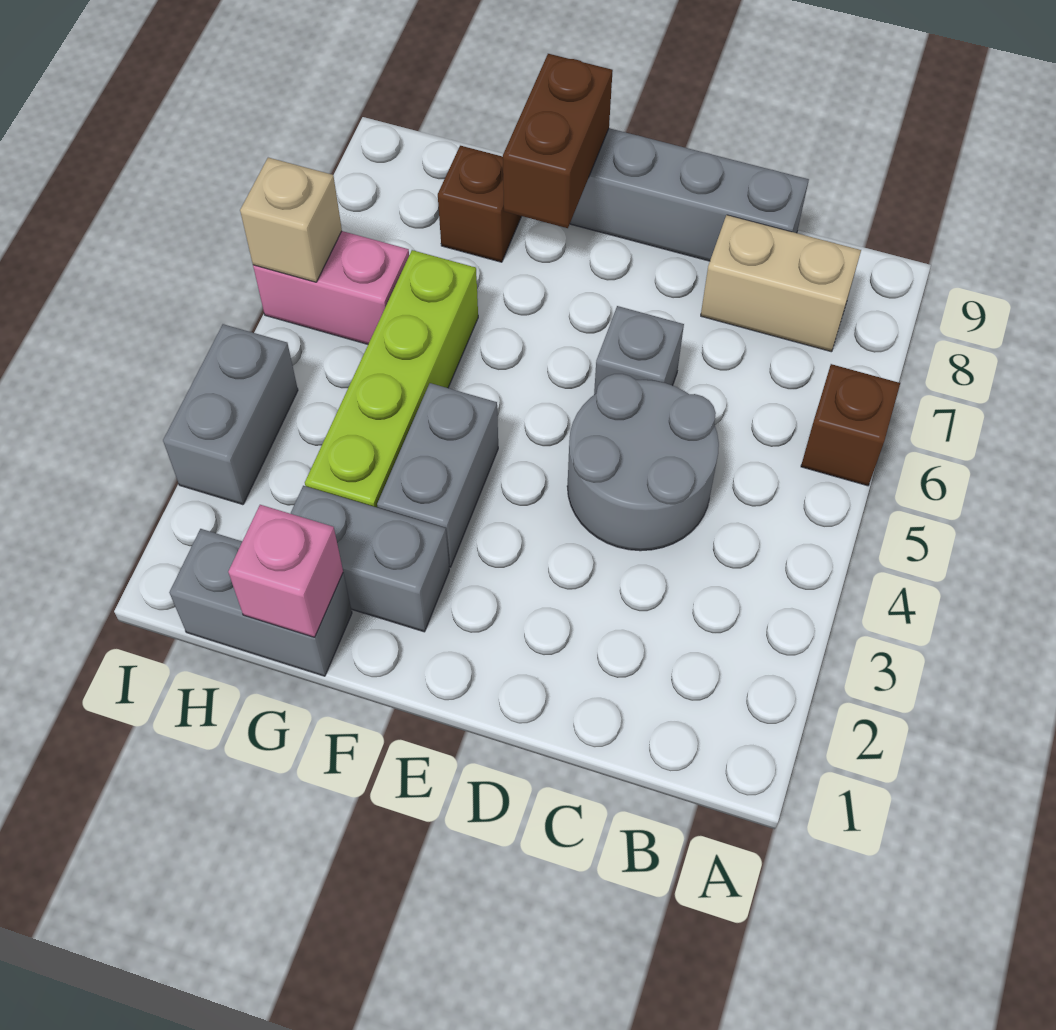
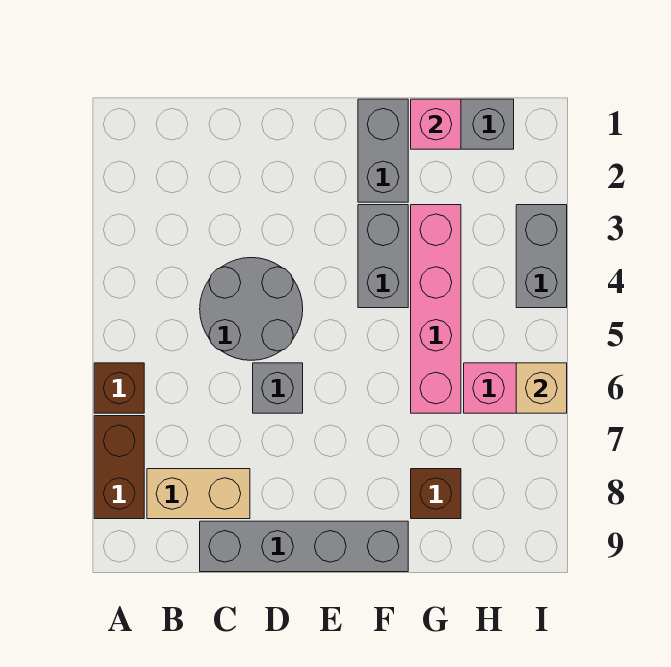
grey 1x2 brick [290,486,449,632] -> grey 1x2 brick turned to [358,99,408,202]
brown 1x2 brick [503,54,613,228] -> brown 1x2 brick moved to [94,416,144,519]
lime 1x4 brick [305,250,478,508] -> pink 1x4 brick [411,205,461,413]

